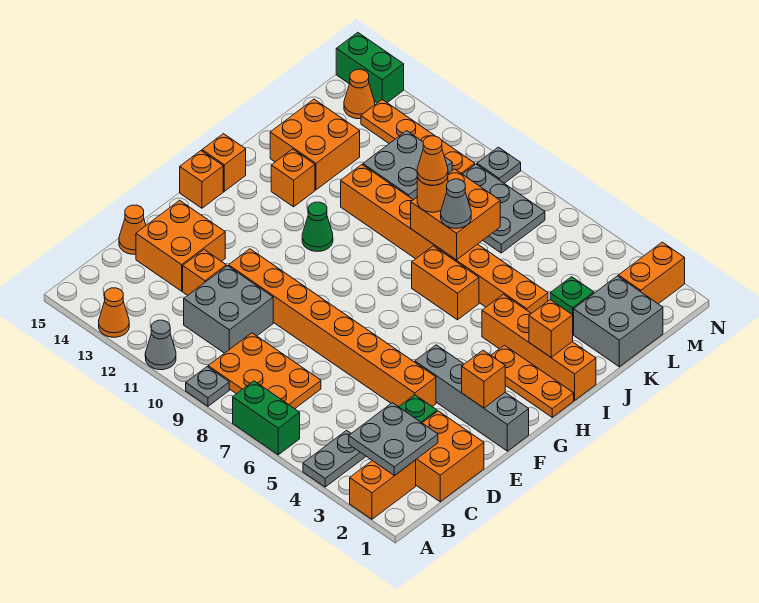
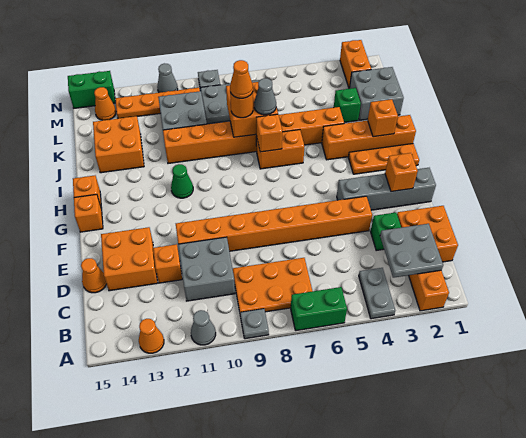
orange 1x1 brick [271,149,315,207] -> orange 1x1 brick moved to [256,114,282,152]
none -> grey 1x1 cone [157,63,178,93]

